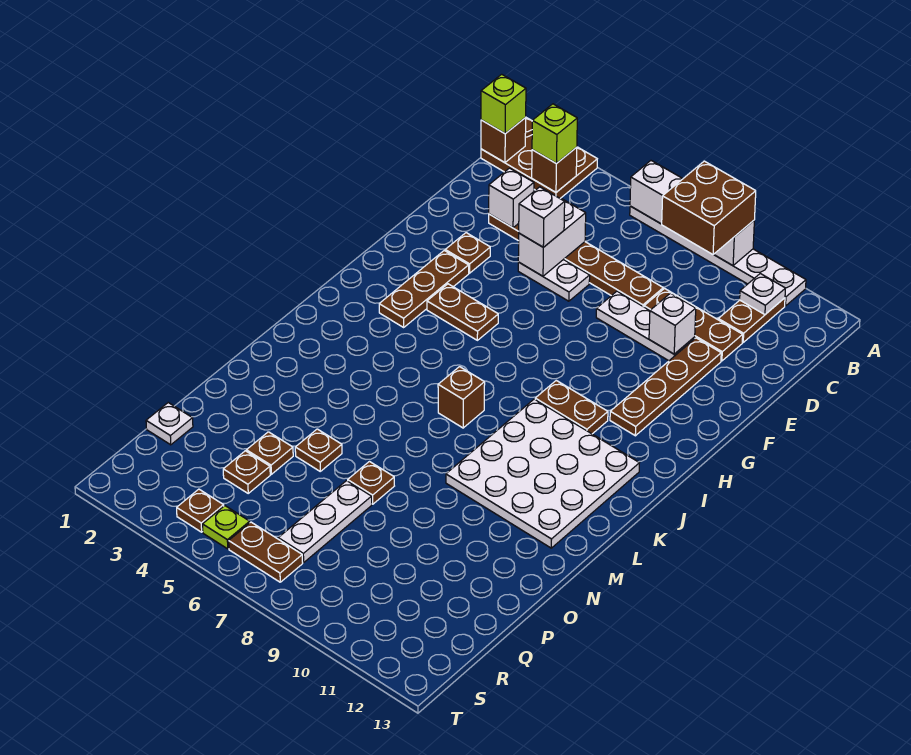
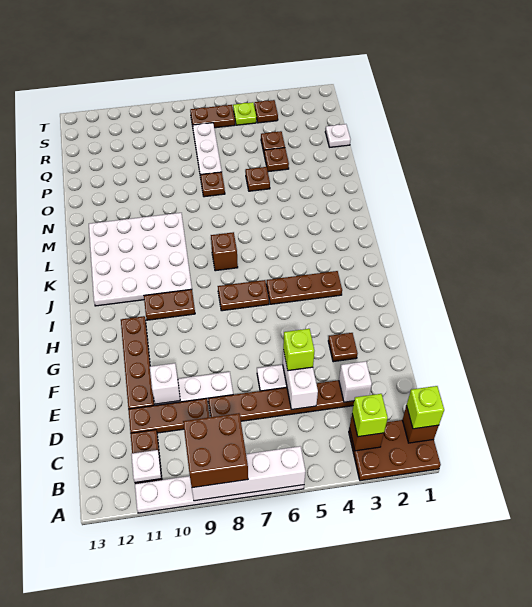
white 1x1 brick [519,187,565,247] -> lime 1x1 brick [283,329,314,371]
brown 1x3 plate [379,250,469,327] -> brown 1x3 plate turned to [266,271,342,304]
brown 1x2 plate [427,284,498,340] -> brown 1x2 plate moved to [218,280,269,311]

